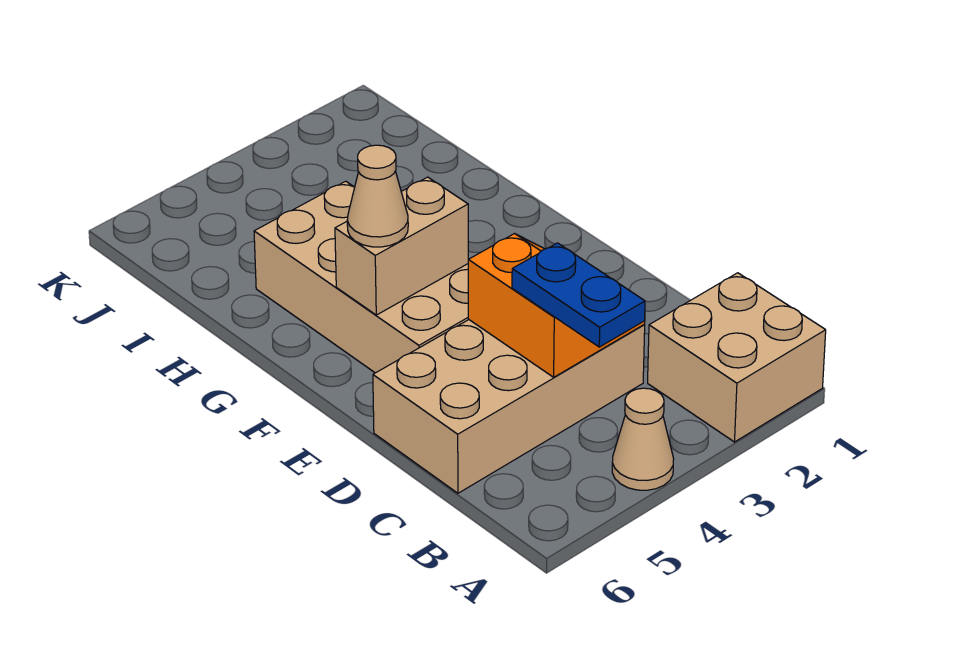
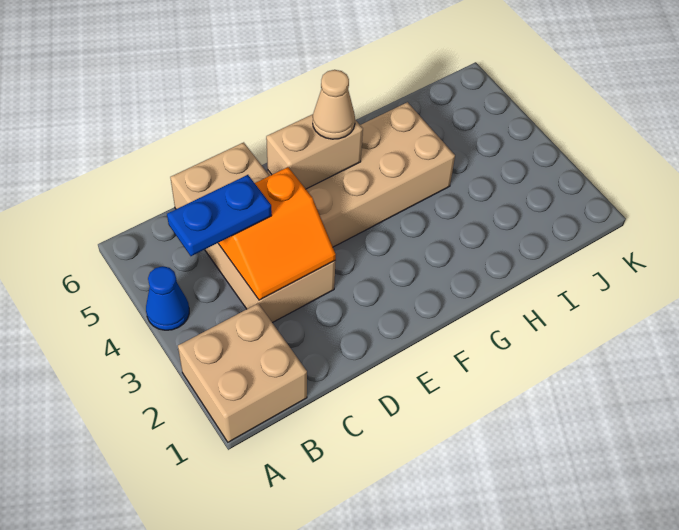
tan 1x1 cone [612,388,674,490] -> blue 1x1 cone [146,266,189,330]
tan 1x2 brick [335,177,469,315] -> tan 1x2 brick turned to [266,114,363,189]

